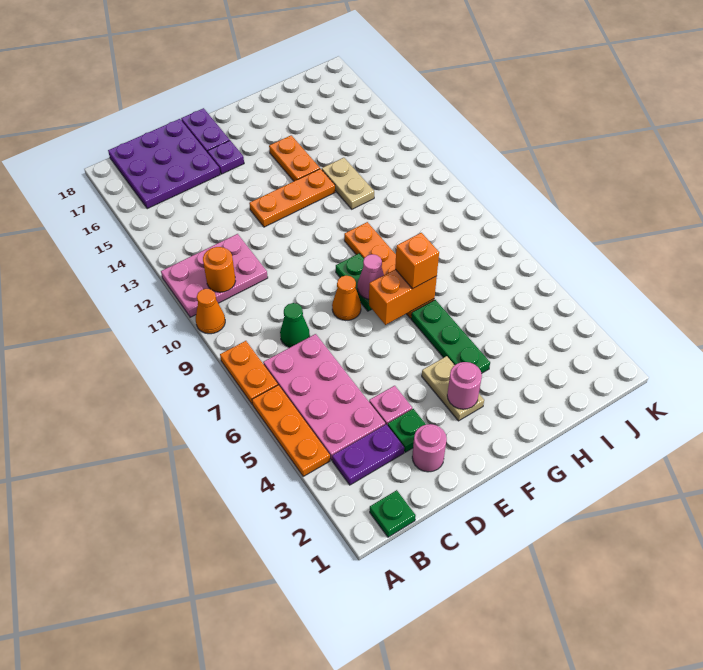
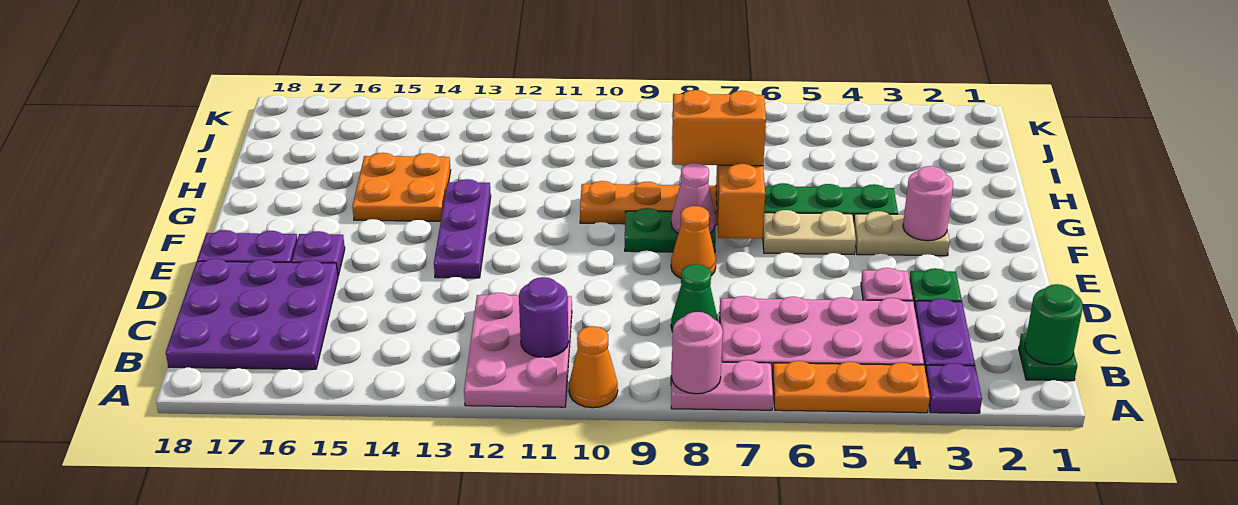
none -> purple 1x1 plate [926,363,982,413]
orange 1x2 plate [220,341,278,405] -> pink 1x2 plate [671,360,773,410]
none -> green 1x1 round brick [1025,284,1083,365]
orange 1x1 round brick [203,247,235,292] -> purple 1x1 round brick [519,277,569,357]
pink 1x1 round brick [412,424,447,472] -> pink 1x1 round brick moved to [672,312,723,394]
orange 1x3 plate [249,169,335,227] -> purple 1x3 plate [434,179,491,278]
orange 1x1 brick [395,233,439,289] -> orange 1x2 brick [672,90,766,166]
orange 1x2 plate [269,135,320,181] -> orange 2x2 plate [352,153,451,221]
tan 1x2 plate [322,158,374,209] -> tan 1x2 plate moved to [763,210,856,254]

